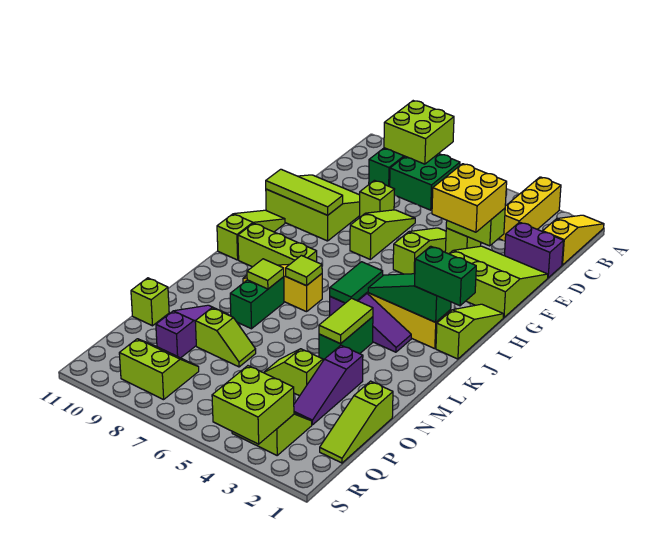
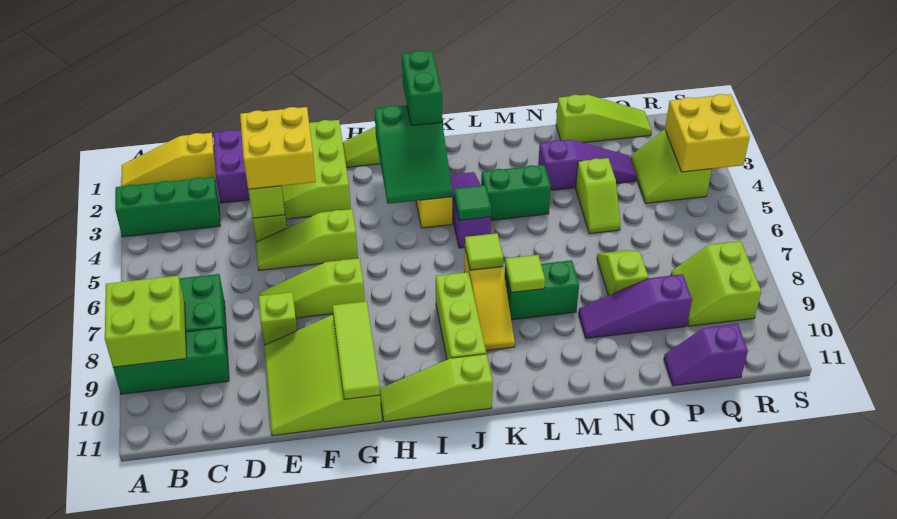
yellow 1x3 brick [499,177,561,241] -> green 1x3 brick [115,177,220,237]
green 1x3 slope [368,274,451,322] -> green 2x3 slope [374,105,452,204]
green 1x2 tile [330,262,383,303] -> green 1x1 tile [454,185,491,220]
lime 1x2 tile [319,298,373,344] -> none
lime 1x1 brick [131,278,169,326] -> none
none -> purple 1x2 slope [664,324,748,386]
lime 2x2 brick [212,366,294,444] -> yellow 2x2 brick [665,94,750,172]

